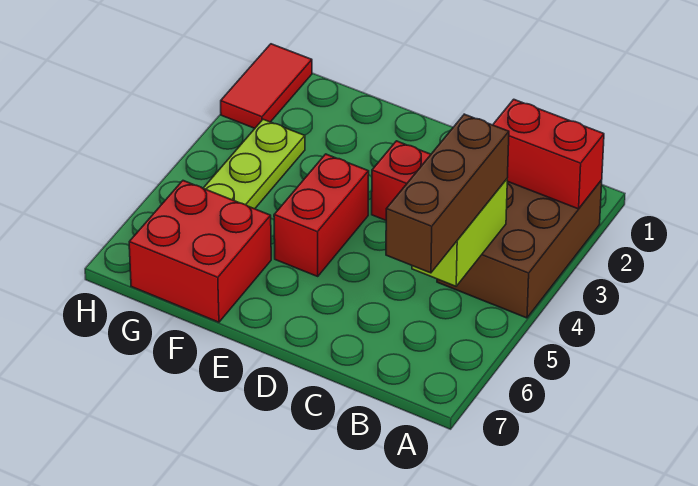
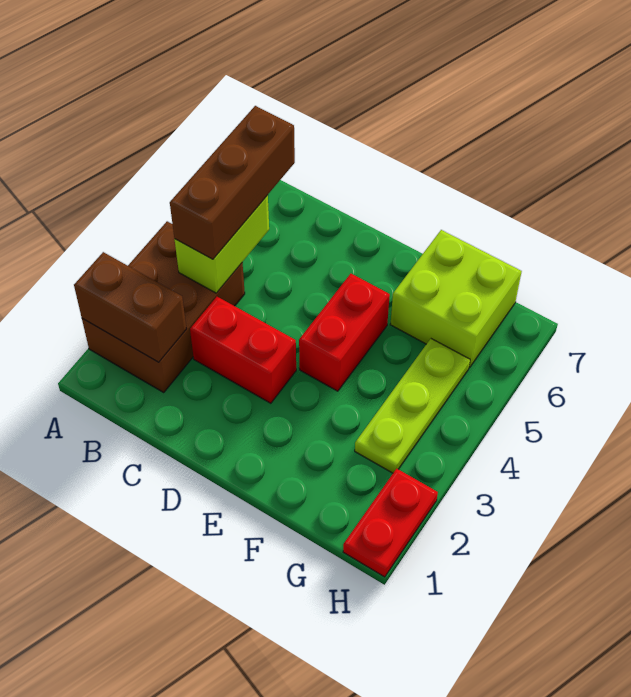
red 1x2 brick [493,99,604,209] -> brown 1x2 brick [74,252,186,362]
red 2x2 brick [129,181,271,322] -> lime 2x2 brick [390,230,522,367]
red 1x2 tile [221,44,312,128] -> red 1x2 plate [343,469,438,577]

